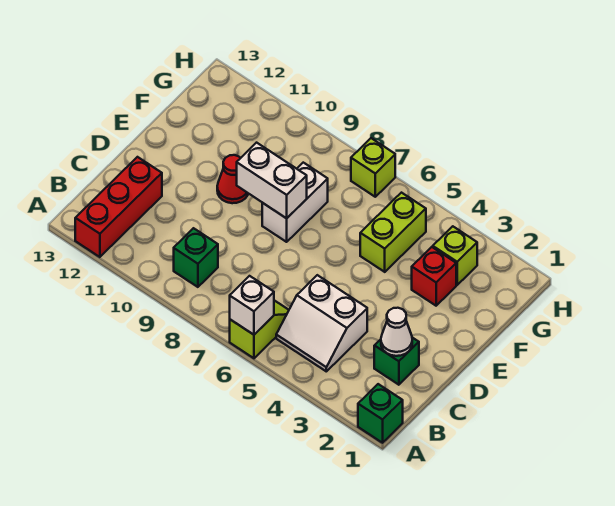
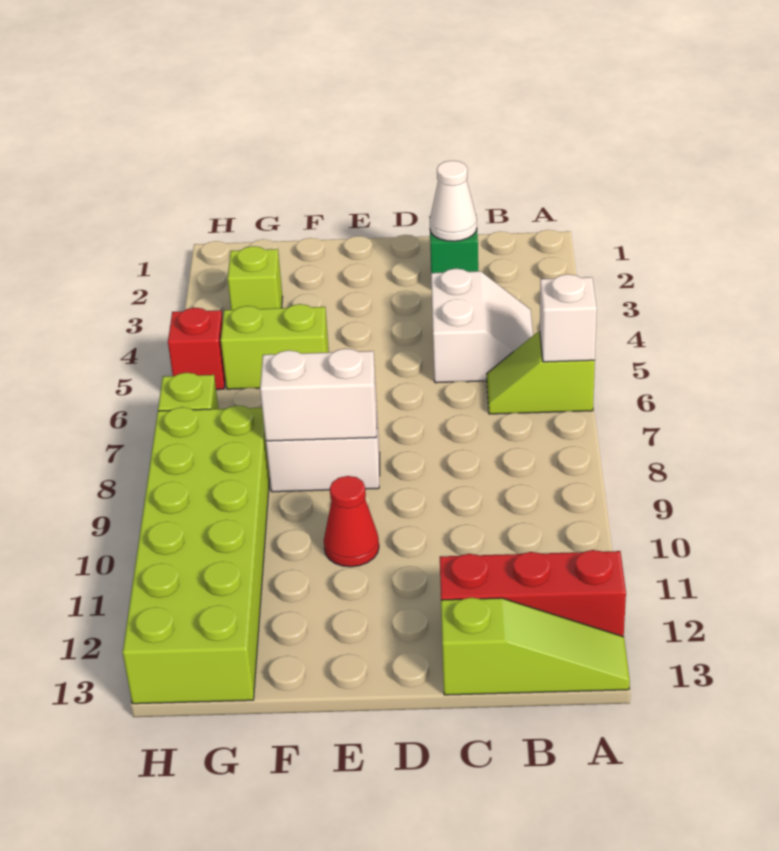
green 1x1 brick [358,384,403,443] -> none
none -> lime 1x3 slope [441,598,630,695]
green 1x1 brick [174,228,218,287] -> none
white 1x2 brick [237,143,307,218] -> white 1x2 brick turned to [260,349,377,441]
red 1x1 brick [412,247,456,306] -> red 1x1 brick moved to [168,308,225,390]
none -> lime 2x6 brick [123,405,270,704]

